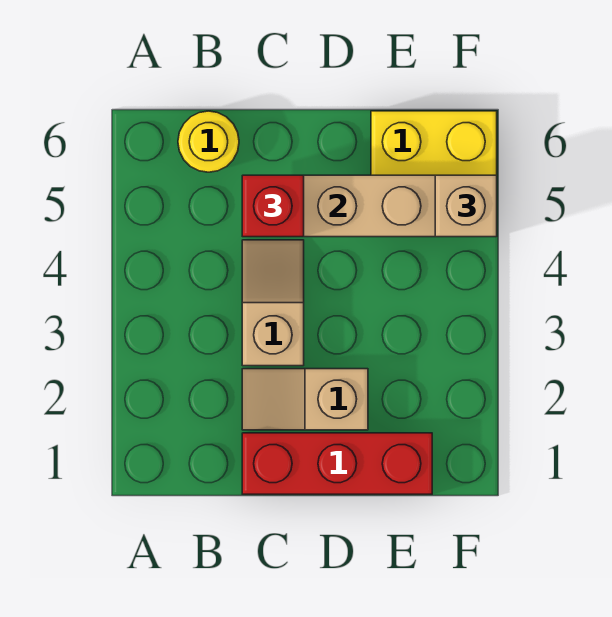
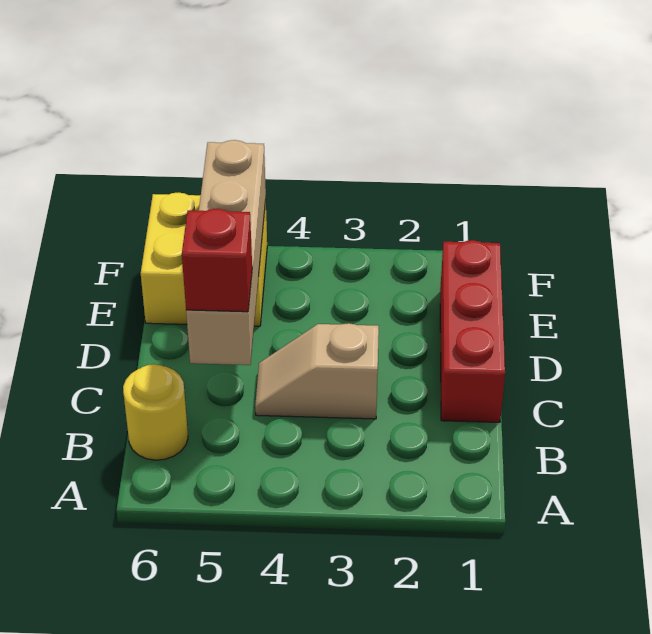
tan 1x2 slope [242,369,368,430] -> none
tan 1x1 brick [435,175,497,237] -> none

